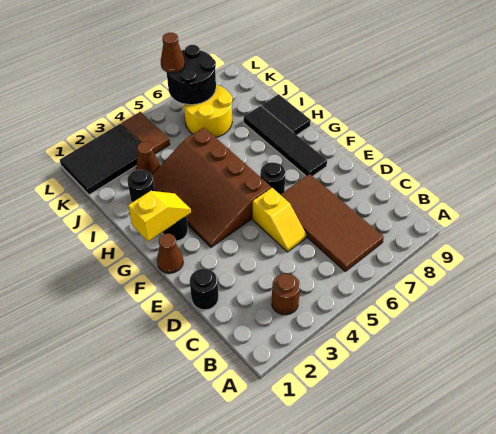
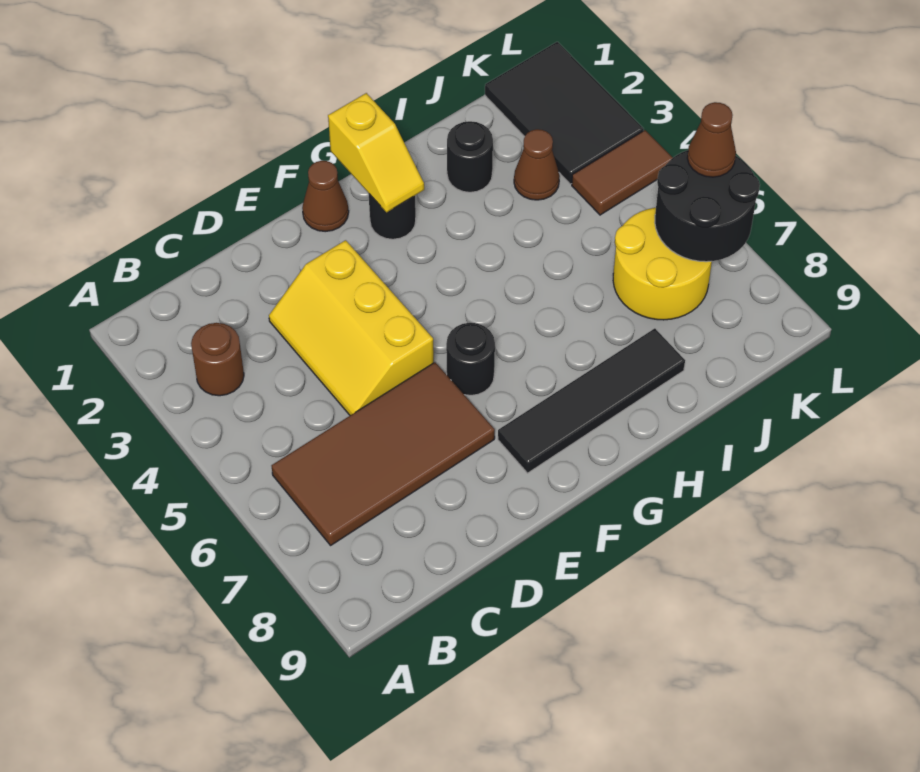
black 1x1 round brick [190,269,218,310] -> none
yellow 1x2 slope [253,188,307,252] -> yellow 2x3 slope [269,240,434,415]
brown 3x4 slope [152,128,271,247] -> none
black 1x2 tile [262,94,311,135] -> none

